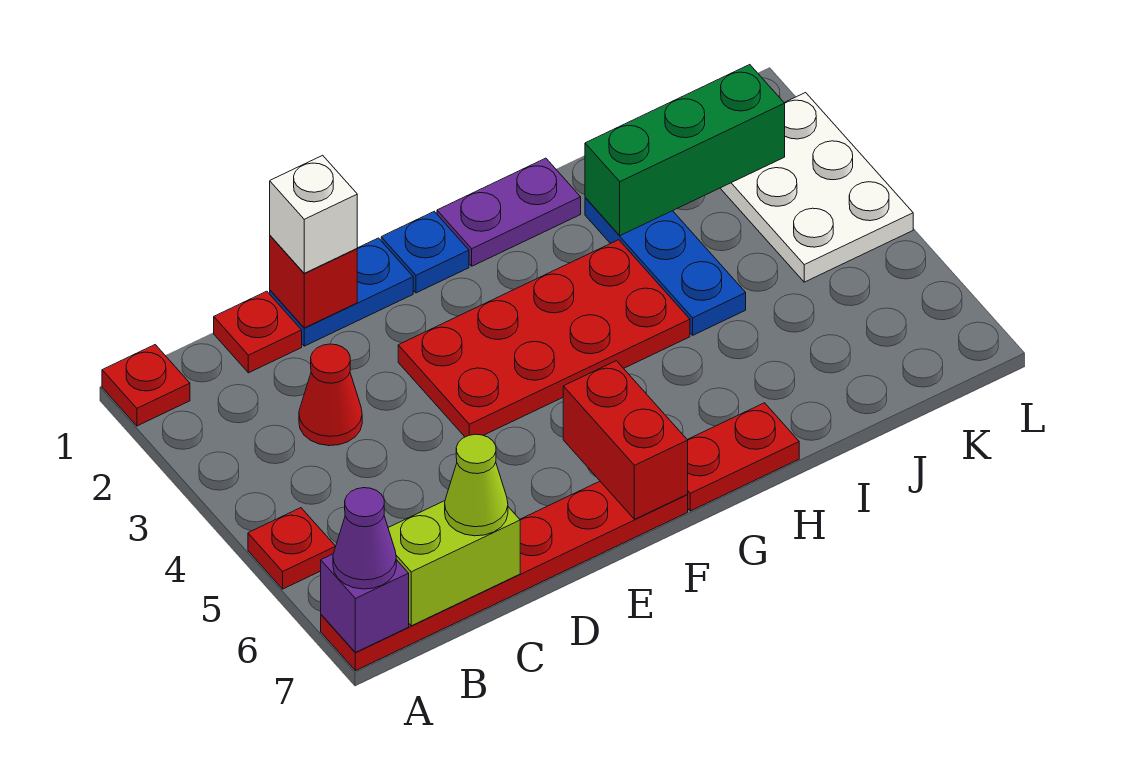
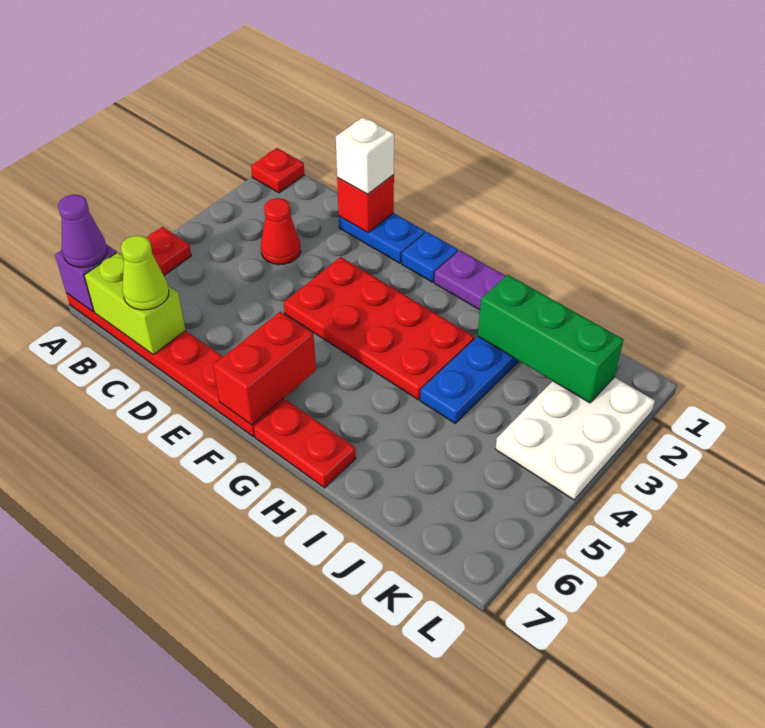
red 1x1 plate [214,291,302,373] -> none

